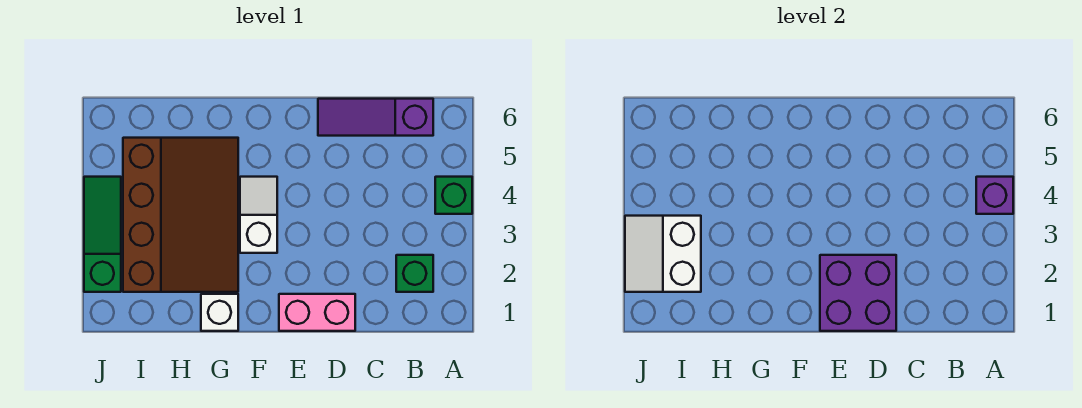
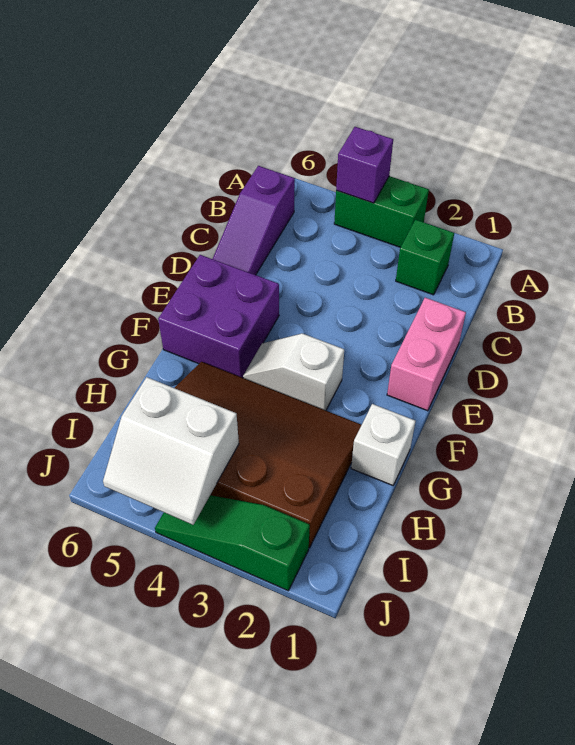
green 1x1 brick [435,177,472,214] -> green 1x2 brick [334,176,429,247]
purple 2x2 brick [820,255,896,331] -> purple 2x2 brick moved to [158,255,279,378]
white 2x2 slope [625,216,701,292] -> white 2x2 slope moved to [103,377,239,525]

